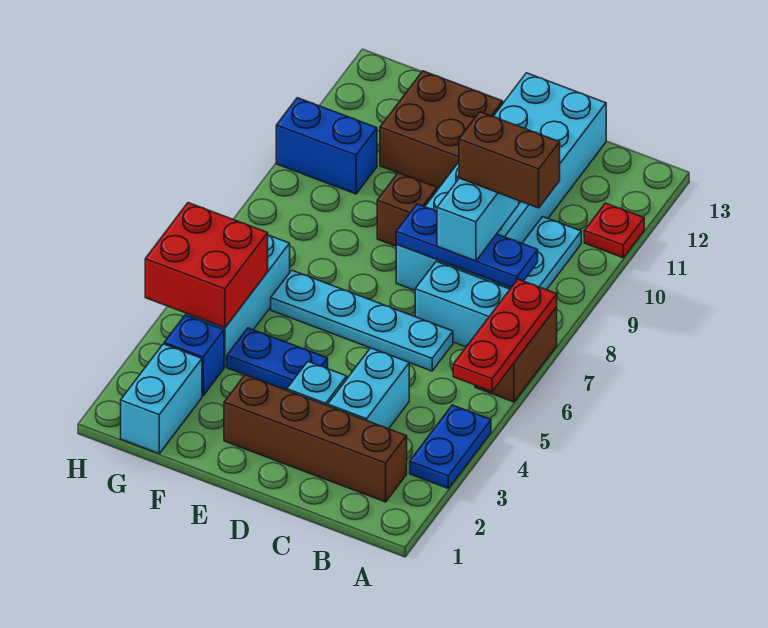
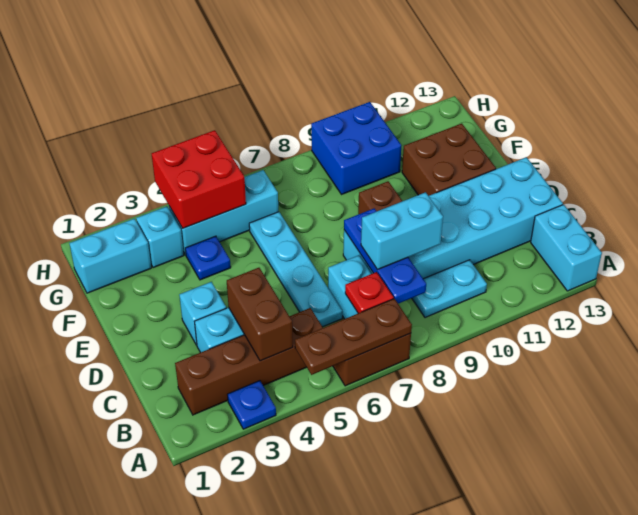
blue 1x2 plate [410,405,491,488] -> blue 1x1 plate [227,381,276,429]
red 1x3 plate [453,279,557,391] -> brown 1x3 plate [295,299,412,375]
red 1x1 plate [584,203,644,258] -> red 1x1 plate moved to [345,272,394,313]
none -> cyan 1x2 brick [531,204,602,291]
brown 1x4 brick [224,375,407,502] -> brown 1x4 brick turned to [175,308,323,415]
brown 1x2 brick [459,112,560,208] -> brown 1x2 brick moved to [227,268,293,361]
blue 1x2 plate [227,328,328,390] -> blue 1x1 plate [185,236,231,280]
blue 1x1 brick [164,315,224,396] -> cyan 1x1 brick [136,206,184,268]
blue 1x2 brick [276,98,377,194] -> blue 2x2 brick [311,102,401,195]

